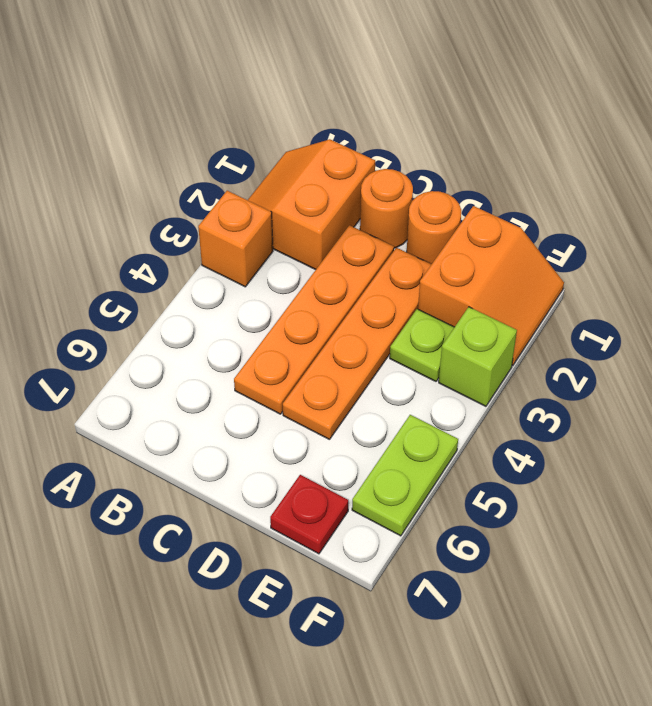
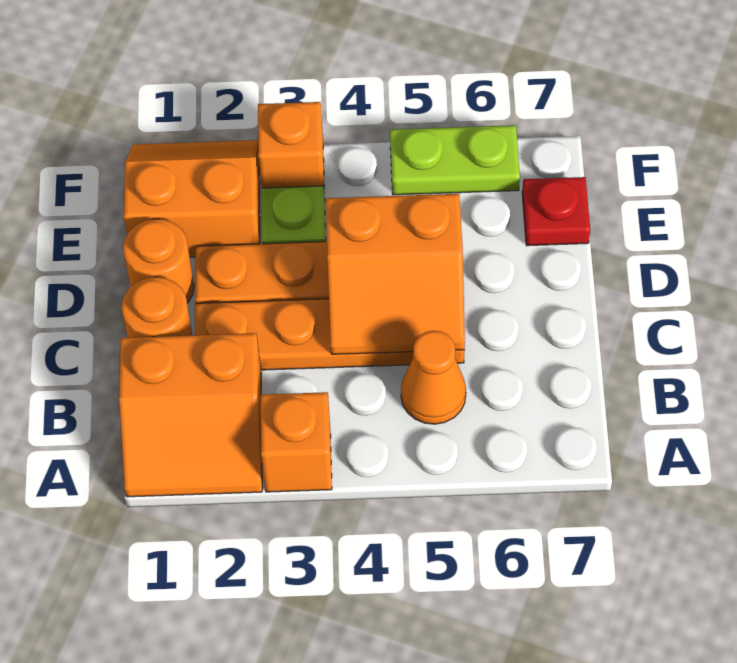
none -> orange 1x1 cone [401,331,466,424]
none -> orange 2x2 slope [326,194,465,354]
lime 1x1 brick [439,307,517,406] -> orange 1x1 brick [258,102,324,188]

